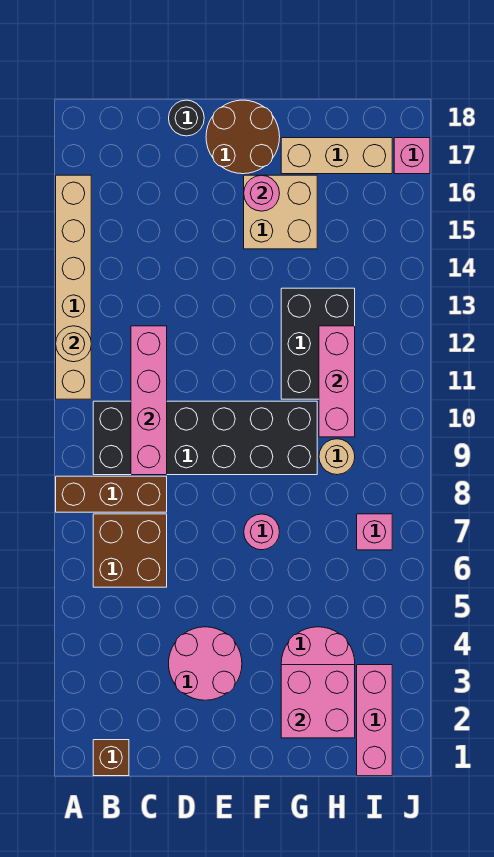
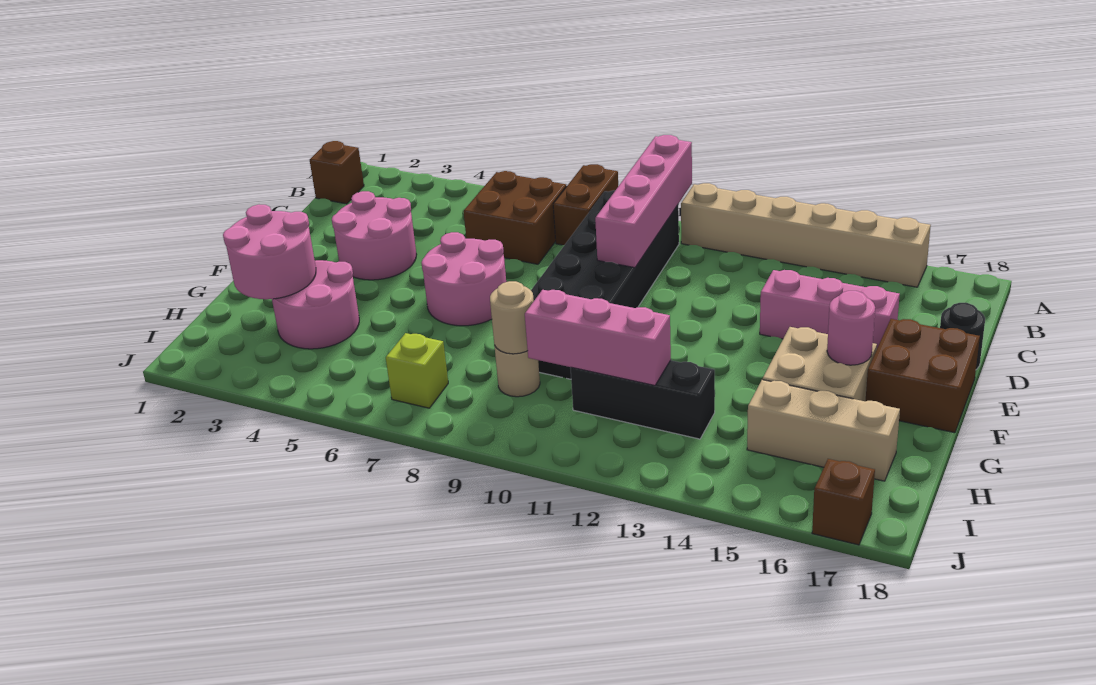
brown 1x3 brick [56,476,167,512] -> brown 1x2 brick [553,164,618,245]
tan 1x1 round brick [56,326,91,362] -> tan 1x1 round brick moved to [490,281,534,354]
pink 1x4 brick [131,326,167,475] -> pink 1x4 brick turned to [595,135,692,268]
brown 2x2 round brick [206,100,280,174] -> brown 2x2 brick [866,319,980,433]
pink 1x1 round brick [244,514,279,550] -> pink 2x2 round brick [421,232,506,326]
pink 2x2 brick [281,665,355,738] -> pink 2x2 round brick [223,205,316,299]
black 2x3 brick [281,288,355,399] -> black 1x3 brick [571,360,715,439]
tan 1x3 brick [281,138,392,174] -> tan 1x3 brick turned to [747,380,900,481]
pink 1x3 brick [357,665,392,776] -> pink 1x3 brick moved to [760,270,900,348]
pink 1x1 brick [357,514,392,550] -> lime 1x1 brick [386,333,448,408]
pink 1x1 brick [394,138,430,174] -> brown 1x1 brick [812,459,875,545]

